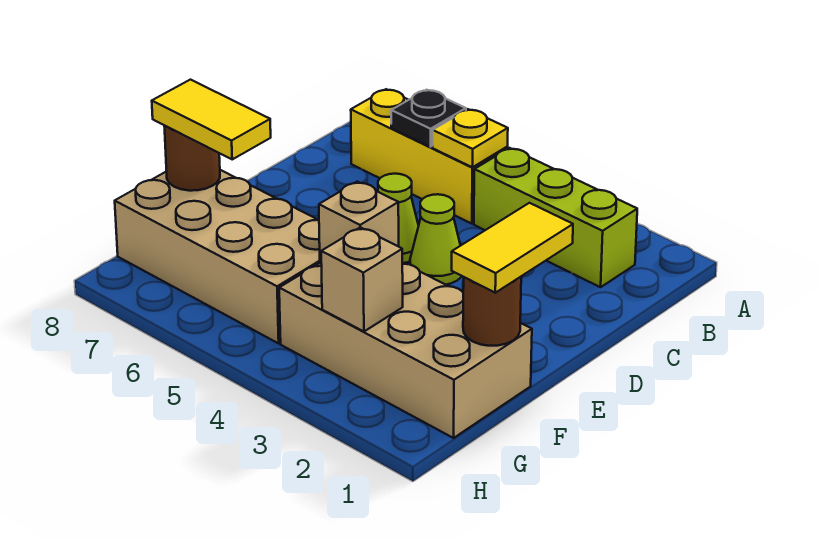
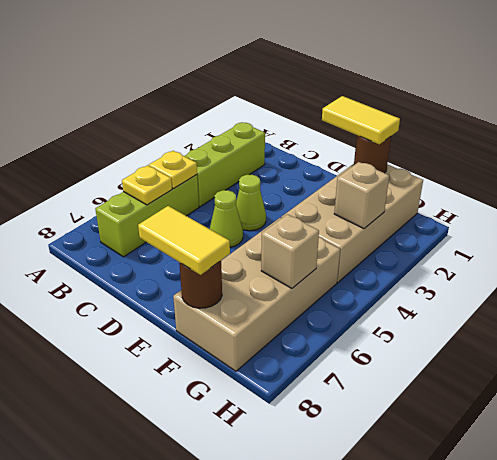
yellow 1x3 brick [351,89,508,223] -> lime 1x3 brick [95,175,199,257]
black 1x1 plate [391,90,466,147] -> yellow 1x1 plate [122,165,172,205]
tan 1x1 brick [319,182,399,263] -> tan 1x1 brick moved to [261,214,319,288]
yellow 1x2 tile [152,80,271,159] -> yellow 1x2 tile turned to [138,206,230,275]

